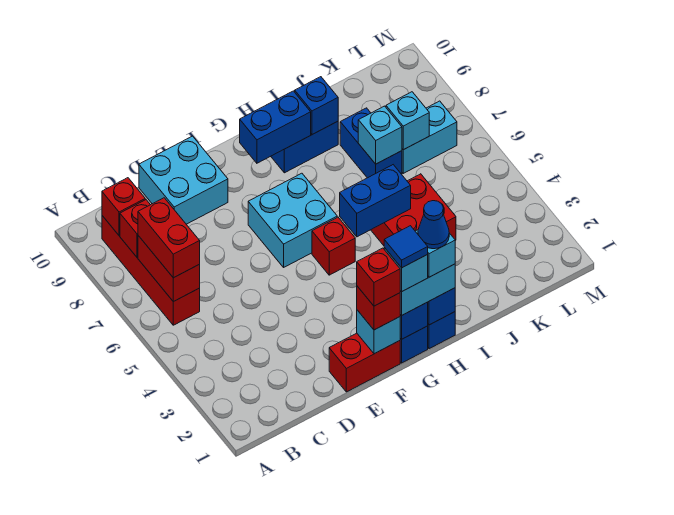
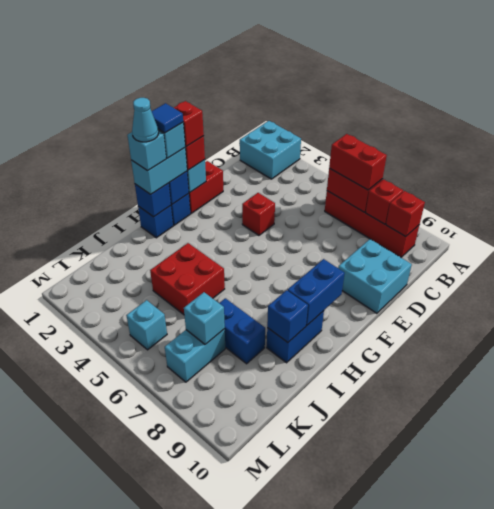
cyan 2x2 brick [248,173,337,267] -> cyan 2x2 brick moved to [240,121,301,179]
red 1x1 brick [312,217,355,275] -> red 1x1 brick moved to [242,193,275,235]
blue 1x1 cone [418,201,449,249] -> cyan 1x1 cone [132,98,158,142]
blue 1x2 brick [340,165,411,237] -> none
cyan 1x1 brick [358,106,402,164] -> cyan 1x1 brick moved to [126,300,167,350]

